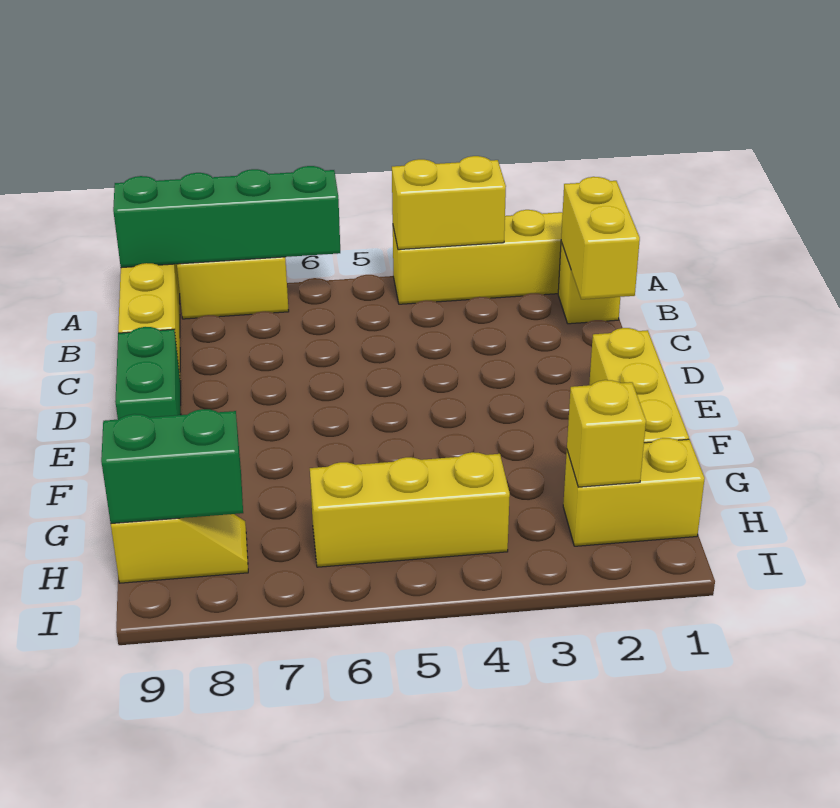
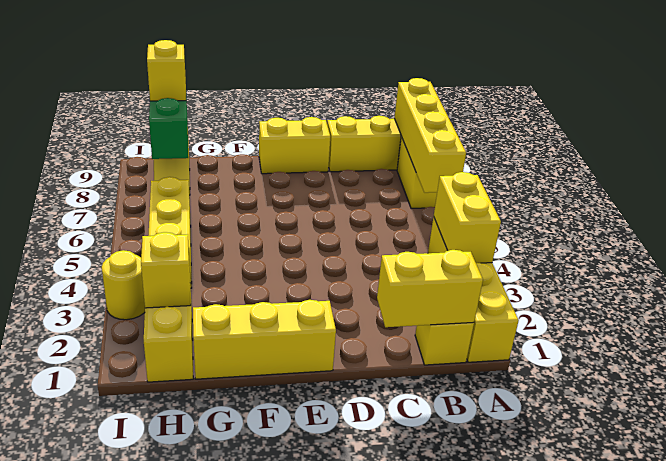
green 1x4 brick [113,166,340,268] -> yellow 1x4 brick [394,78,466,193]
green 1x2 brick [115,327,181,420] -> yellow 1x2 brick [259,117,330,174]
none -> yellow 1x1 brick [147,40,186,101]
none -> yellow 1x1 round brick [102,250,145,320]

